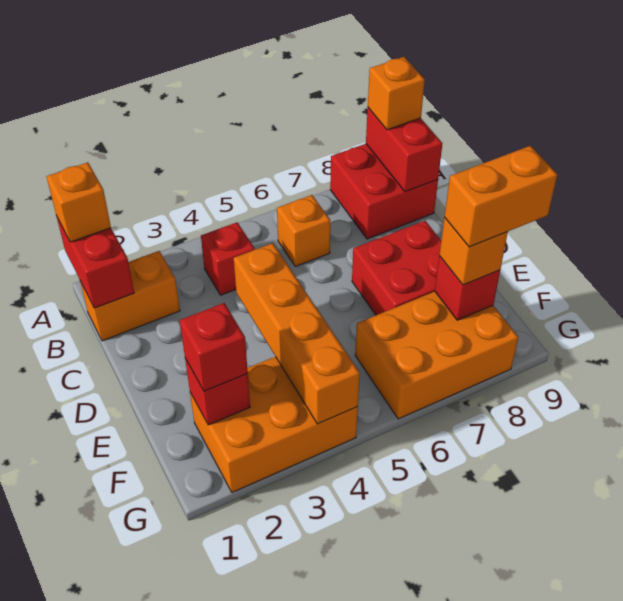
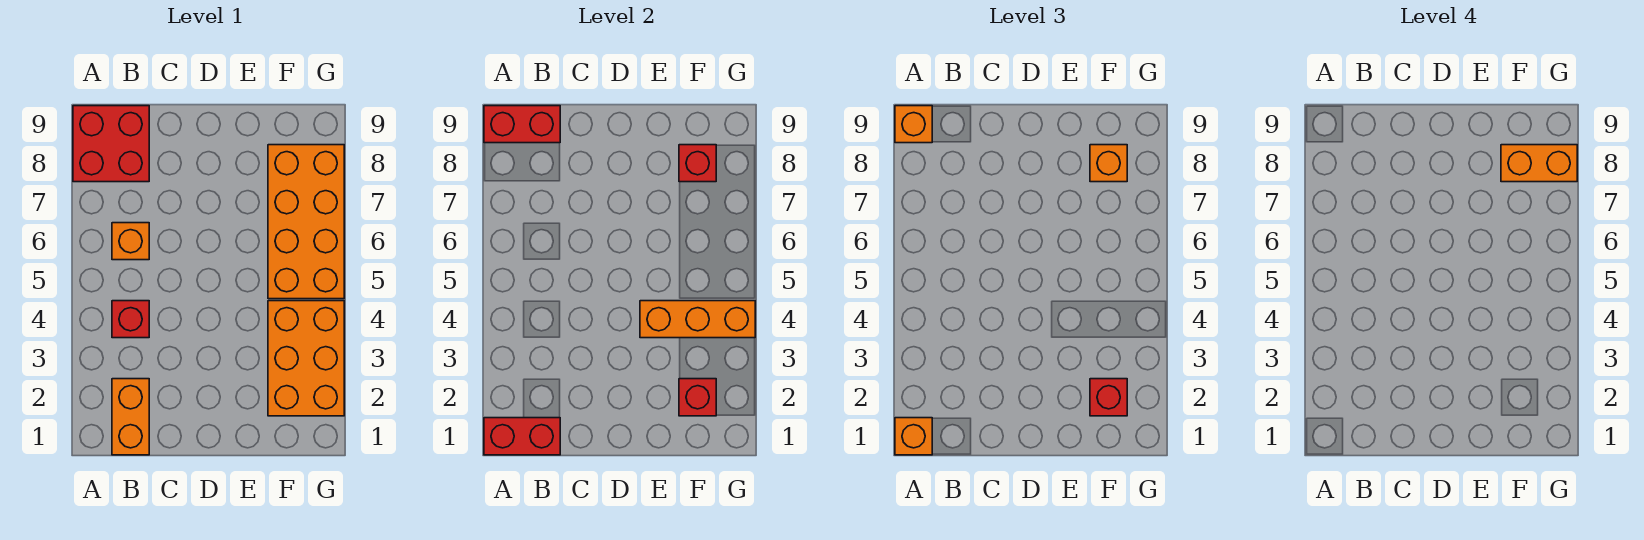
orange 1x4 brick [234,243,360,424] -> orange 1x3 brick [640,301,755,338]
red 2x2 brick [352,221,441,315] -> none
orange 2x3 brick [355,292,518,419] -> orange 2x4 brick [268,145,344,299]
orange 1x2 brick [444,146,557,247] -> orange 1x2 brick turned to [1501,145,1577,182]

